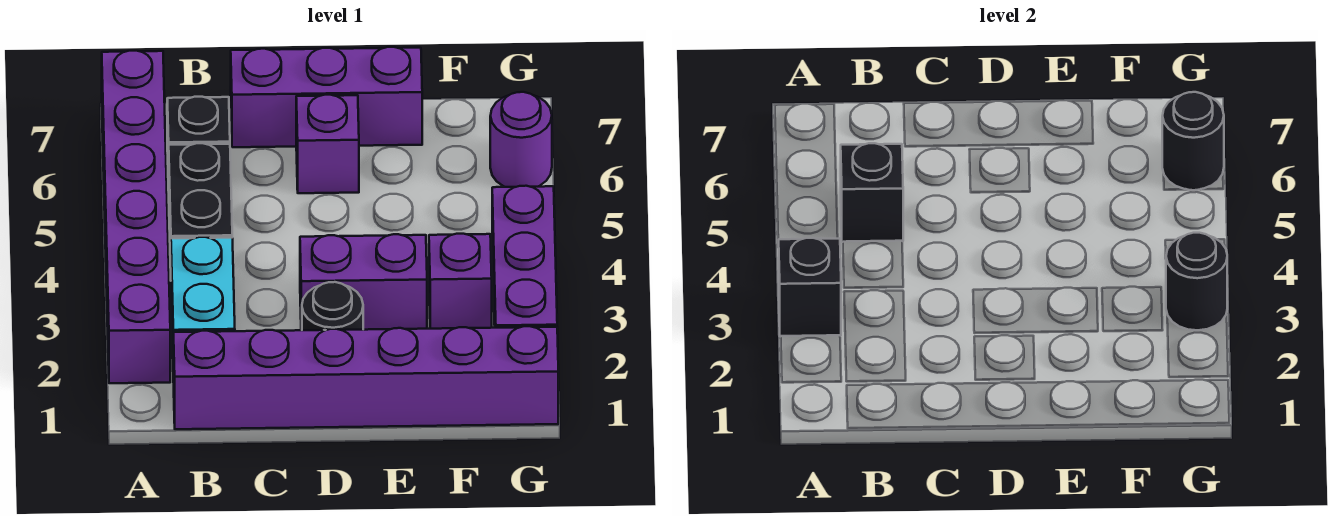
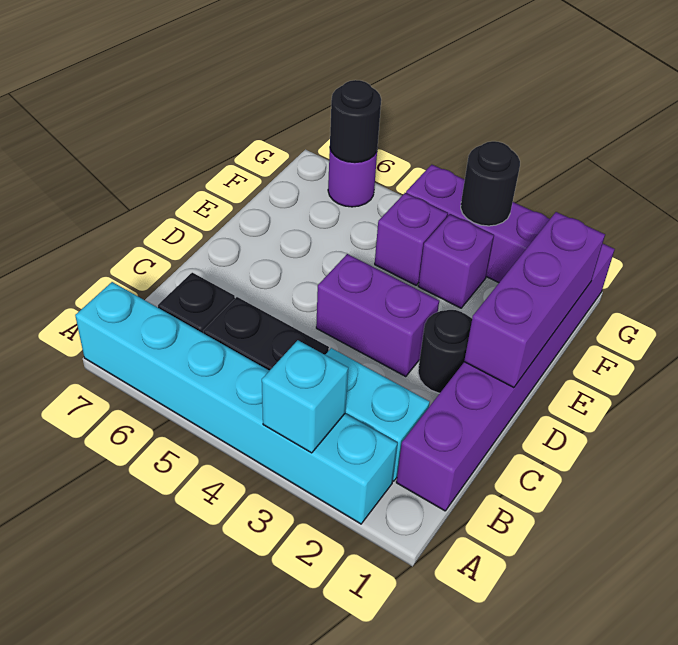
purple 1x6 brick [102,51,170,383] -> cyan 1x6 brick [75,282,397,524]
black 1x1 brick [779,238,841,337] -> cyan 1x1 brick [262,340,348,453]
black 1x1 brick [841,143,903,242] -> none
purple 1x3 brick [231,47,422,147] -> purple 1x3 brick moved to [464,212,605,388]
purple 1x2 brick [300,234,427,330] -> purple 1x2 brick turned to [316,254,439,377]
purple 1x1 brick [296,95,359,193] -> purple 1x1 brick moved to [375,193,448,285]

